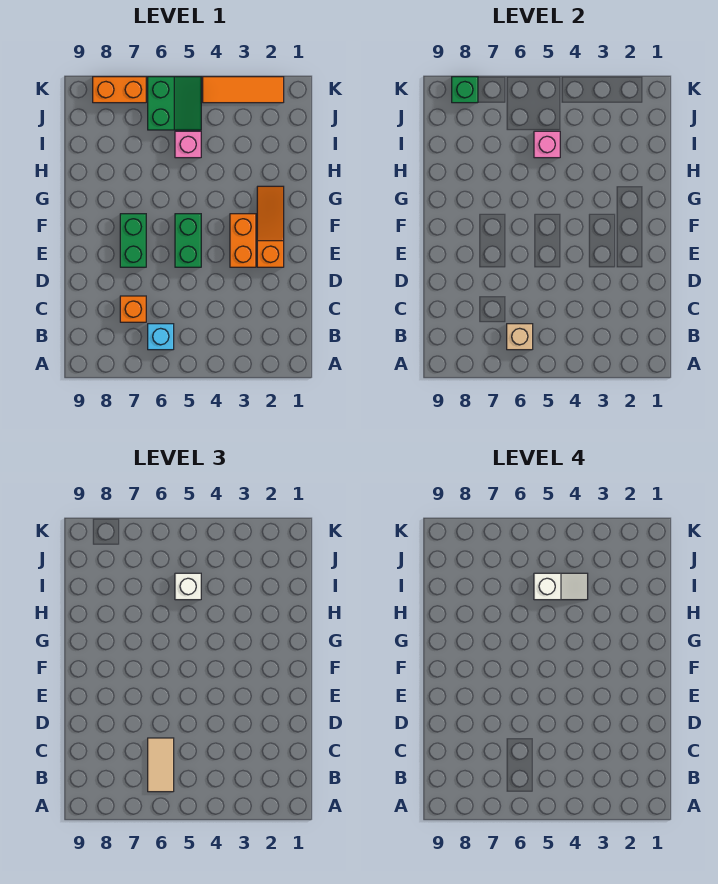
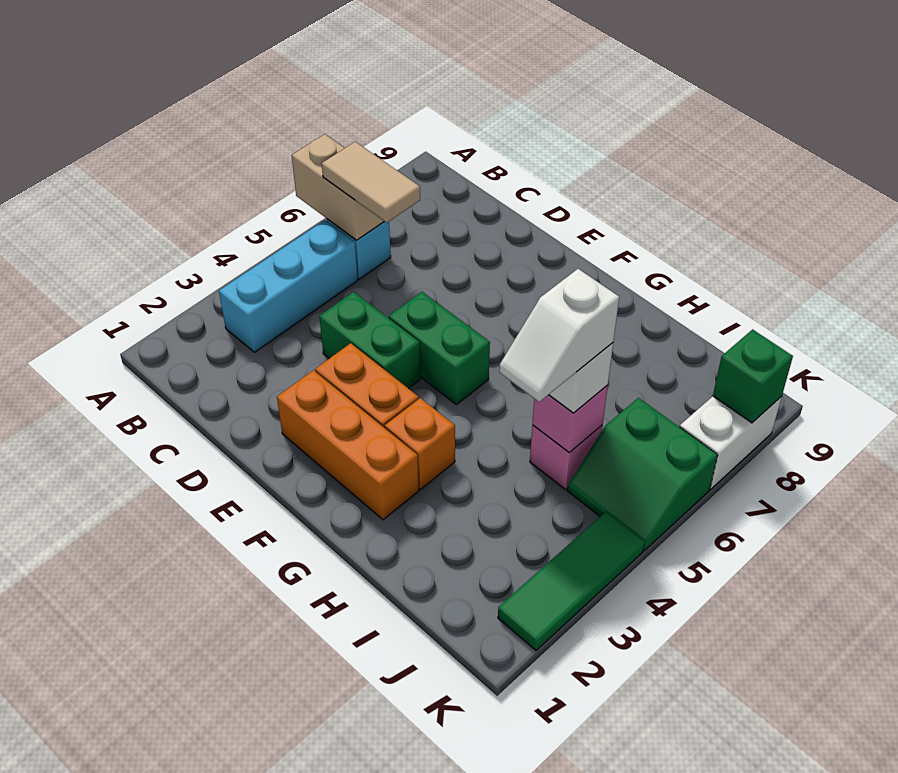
none -> cyan 1x3 brick [219,220,358,352]
tan 1x1 brick [507,324,533,350] -> tan 1x2 brick [292,134,384,240]
orange 1x1 brick [120,296,146,322] -> orange 1x1 brick moved to [385,398,455,490]
orange 1x3 slope [257,186,284,267] -> orange 1x3 brick [277,370,419,520]
green 1x2 brick [120,214,146,267] -> green 1x2 brick moved to [319,292,420,389]
orange 1x3 tile [203,77,284,103] -> green 1x3 tile [498,512,645,650]
orange 1x2 brick [93,77,146,103] -> white 1x2 brick [680,396,782,489]

